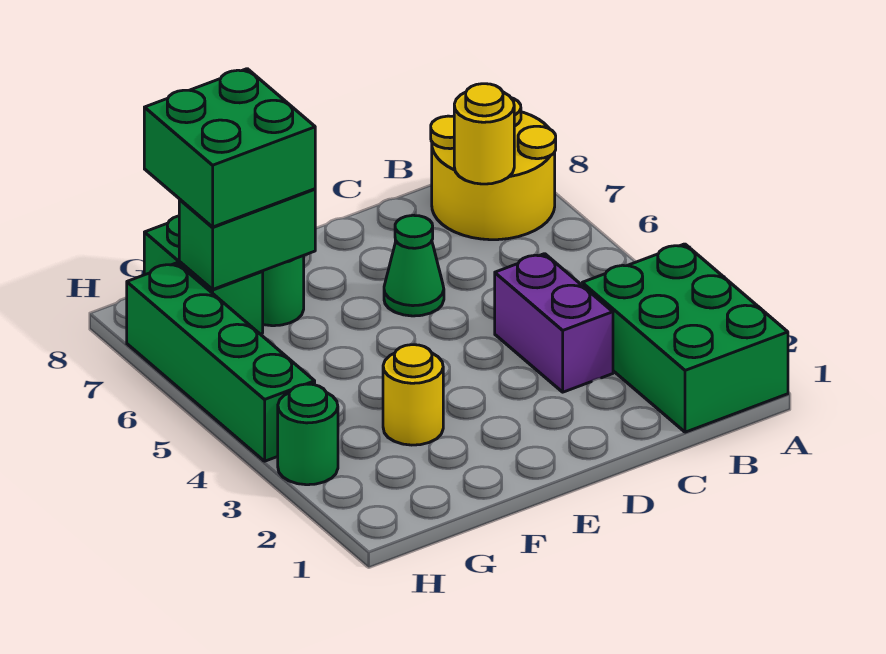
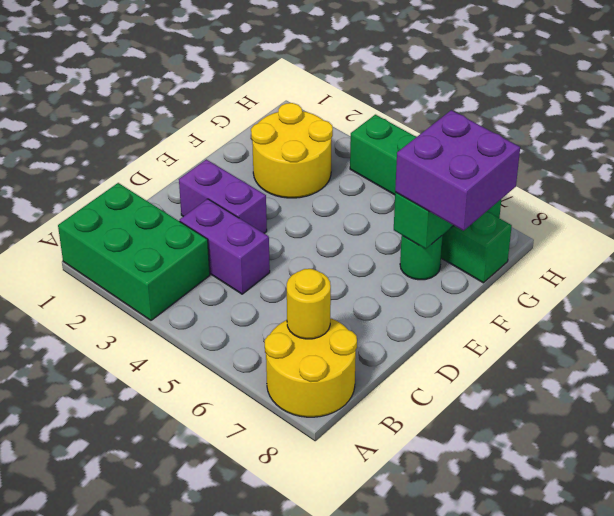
none -> purple 1x2 brick [179,159,267,233]
green 1x1 cone [384,215,444,316] -> none
yellow 1x1 round brick [383,345,443,445] -> yellow 2x2 round brick [251,103,333,198]
green 2x2 brick [144,69,315,227] -> purple 2x2 brick [395,110,520,231]
green 1x1 round brick [278,384,338,485] -> none

